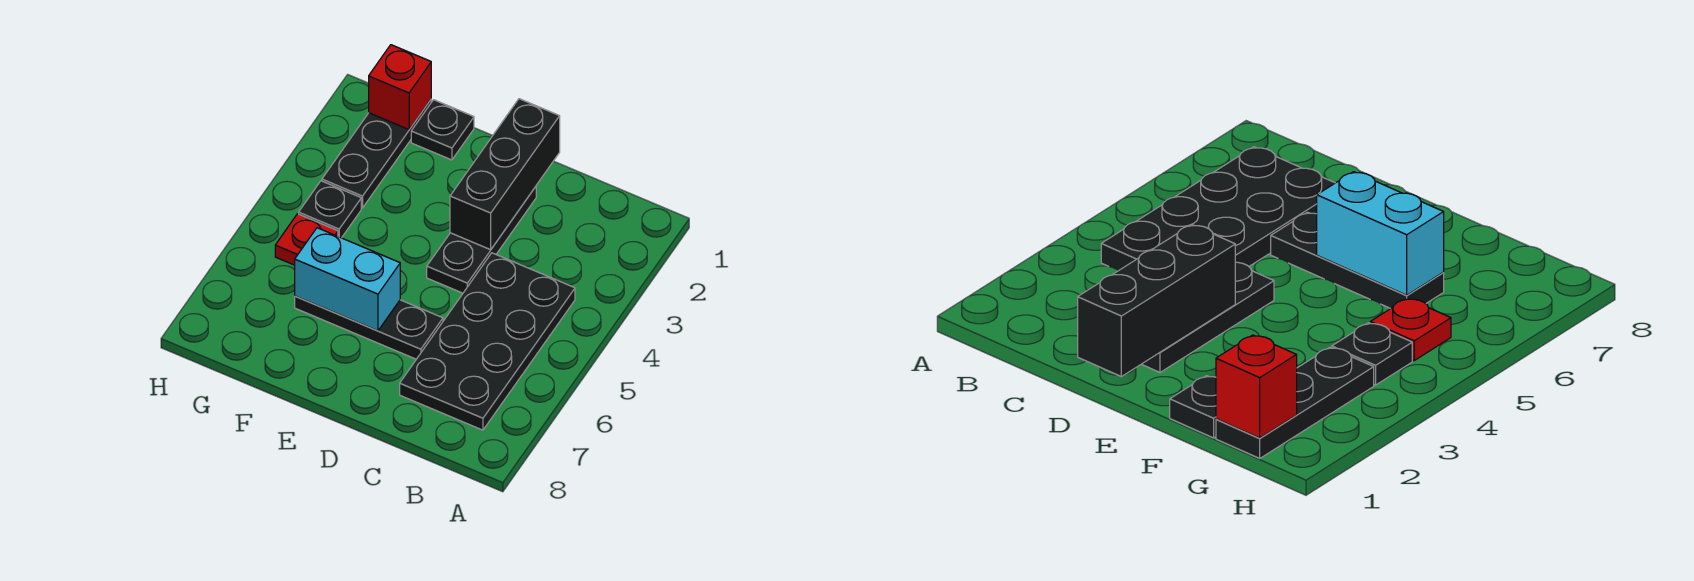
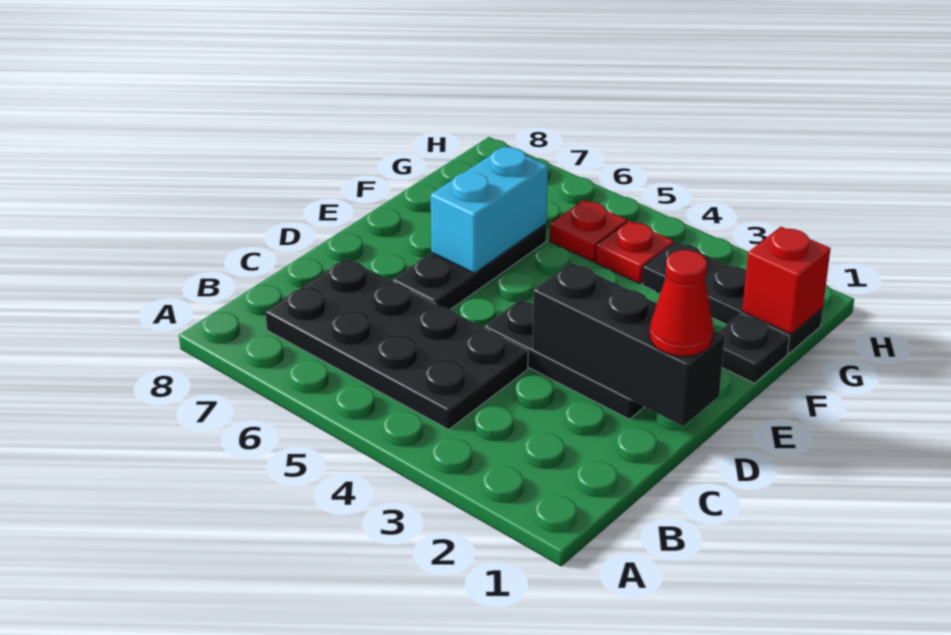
none -> red 1x1 cone [649,250,713,356]
black 1x1 plate [299,181,361,238] -> red 1x1 plate [595,221,674,284]

